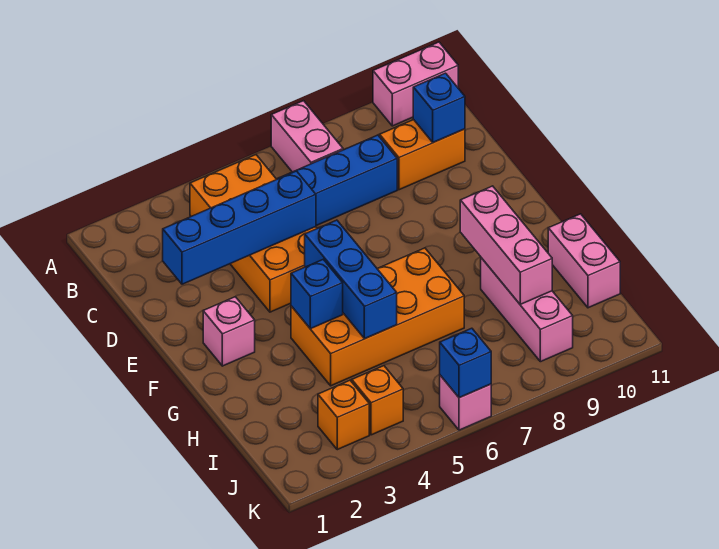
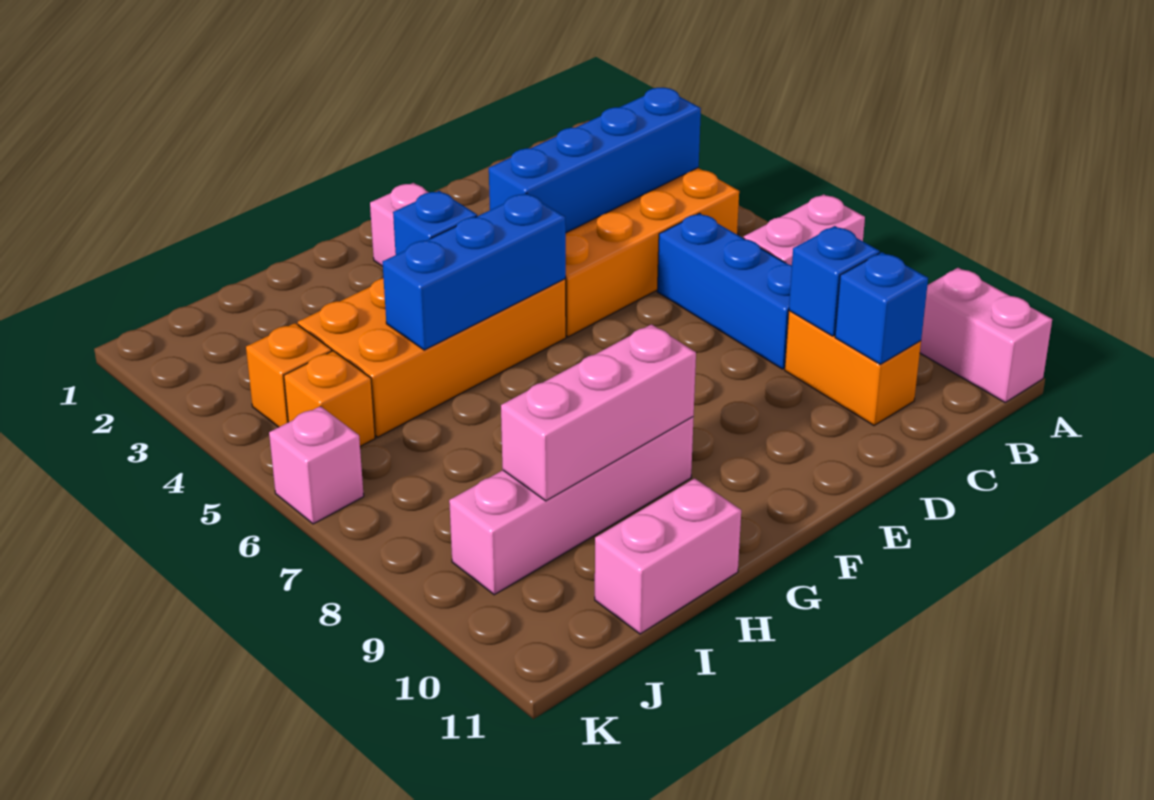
blue 1x4 brick [163,171,316,284] -> blue 1x4 brick turned to [489,88,701,233]
orange 2x4 brick [291,248,464,386] -> orange 2x4 brick turned to [298,278,566,437]
pink 1x3 brick [481,258,573,362] -> pink 1x4 brick [449,417,694,595]
orange 1x1 brick [318,380,369,450] -> orange 1x1 brick moved to [284,351,375,446]
blue 1x1 brick [440,328,491,398] -> blue 1x1 brick moved to [789,226,880,336]

